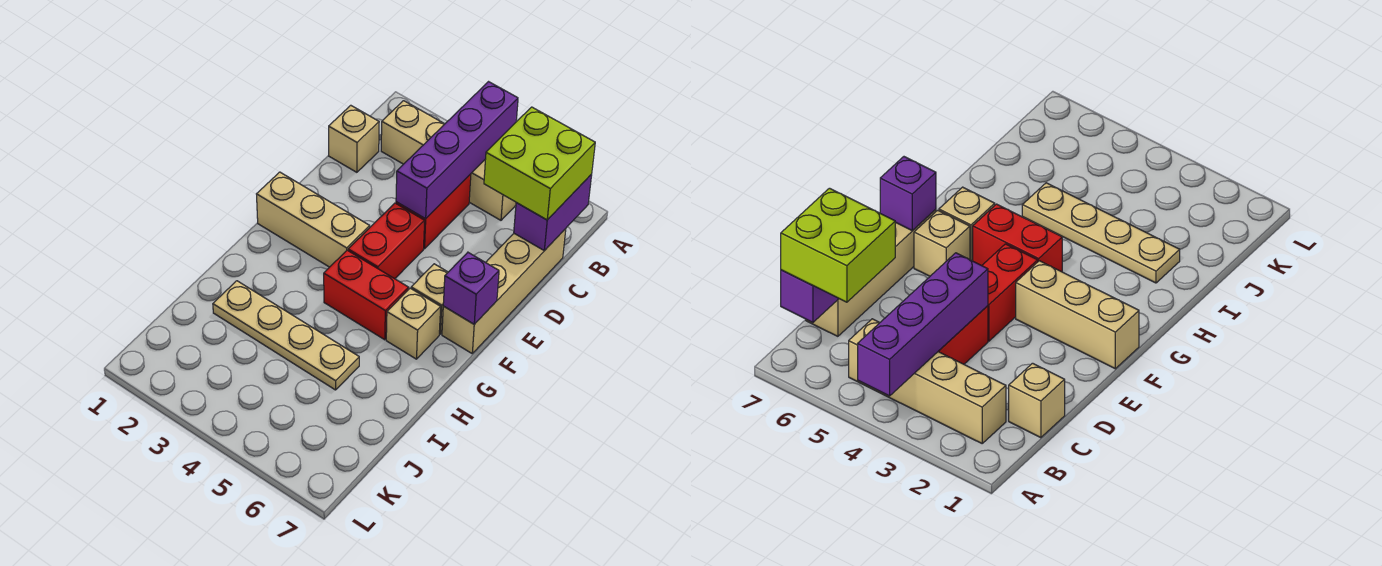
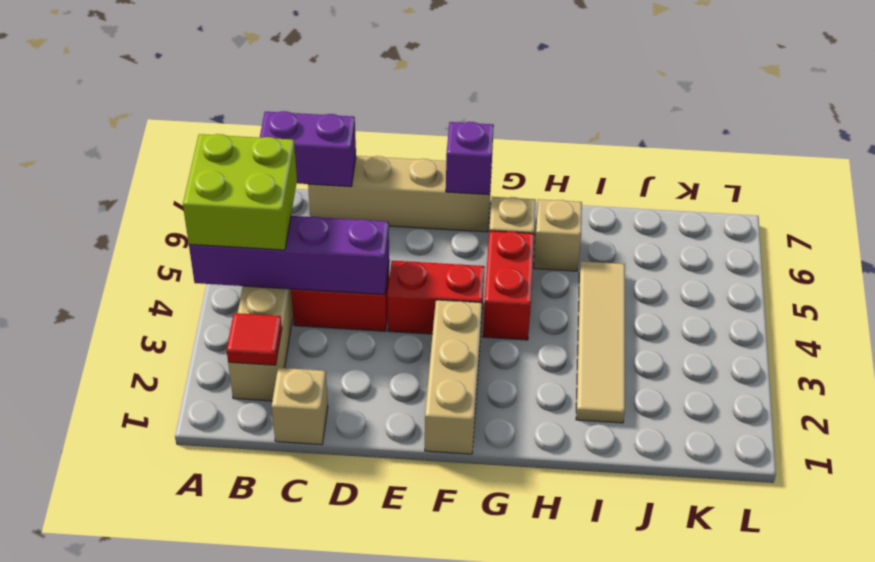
none -> red 1x1 tile [227,313,282,365]
lime 2x2 brick [484,107,595,220] -> lime 2x2 brick moved to [183,134,297,250]
tan 1x1 brick [411,264,448,334] -> tan 1x1 brick moved to [534,199,582,271]
tan 1x4 plate [213,281,359,390] -> tan 1x4 tile [576,261,625,423]

